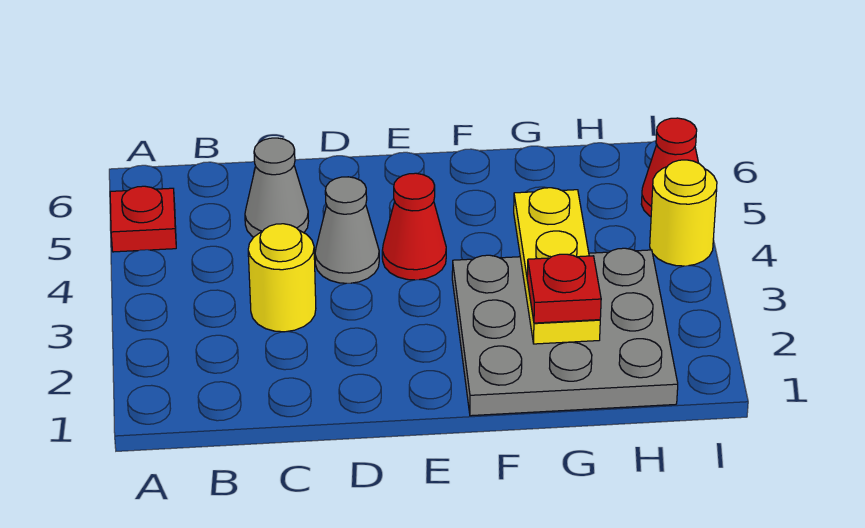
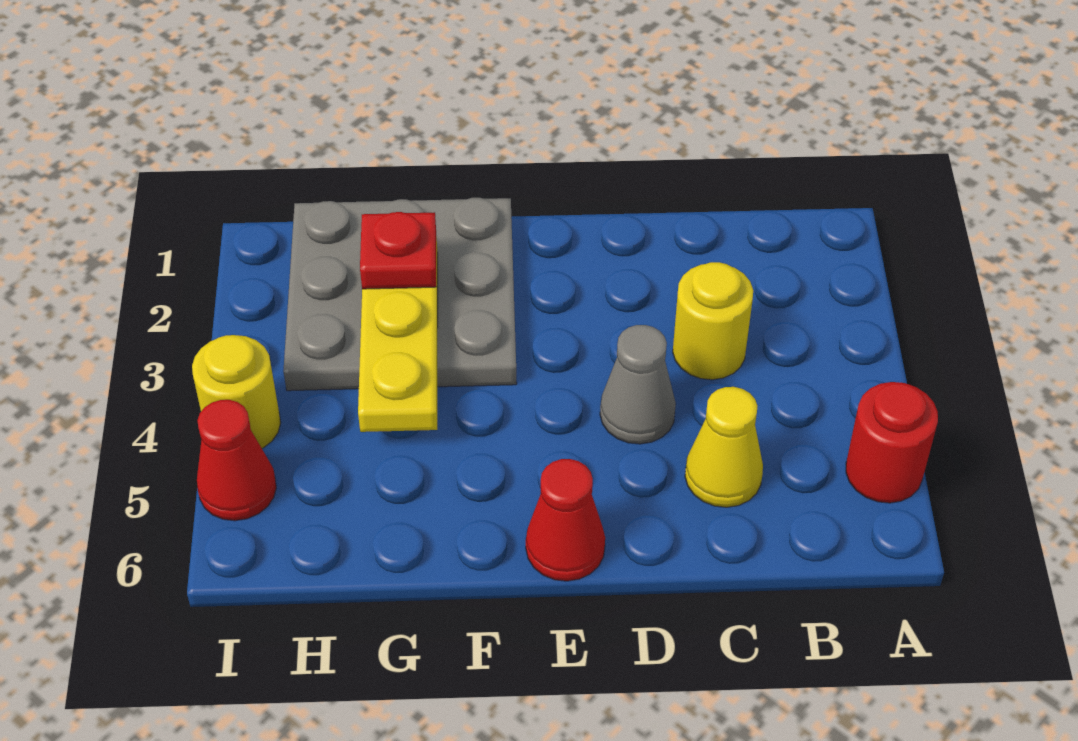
red 1x1 plate [110,186,176,252] -> red 1x1 round brick [846,382,938,503]
grey 1x1 cone [245,138,309,237] -> yellow 1x1 cone [685,387,763,507]
red 1x1 cone [382,173,446,280] -> red 1x1 cone moved to [526,459,605,581]

